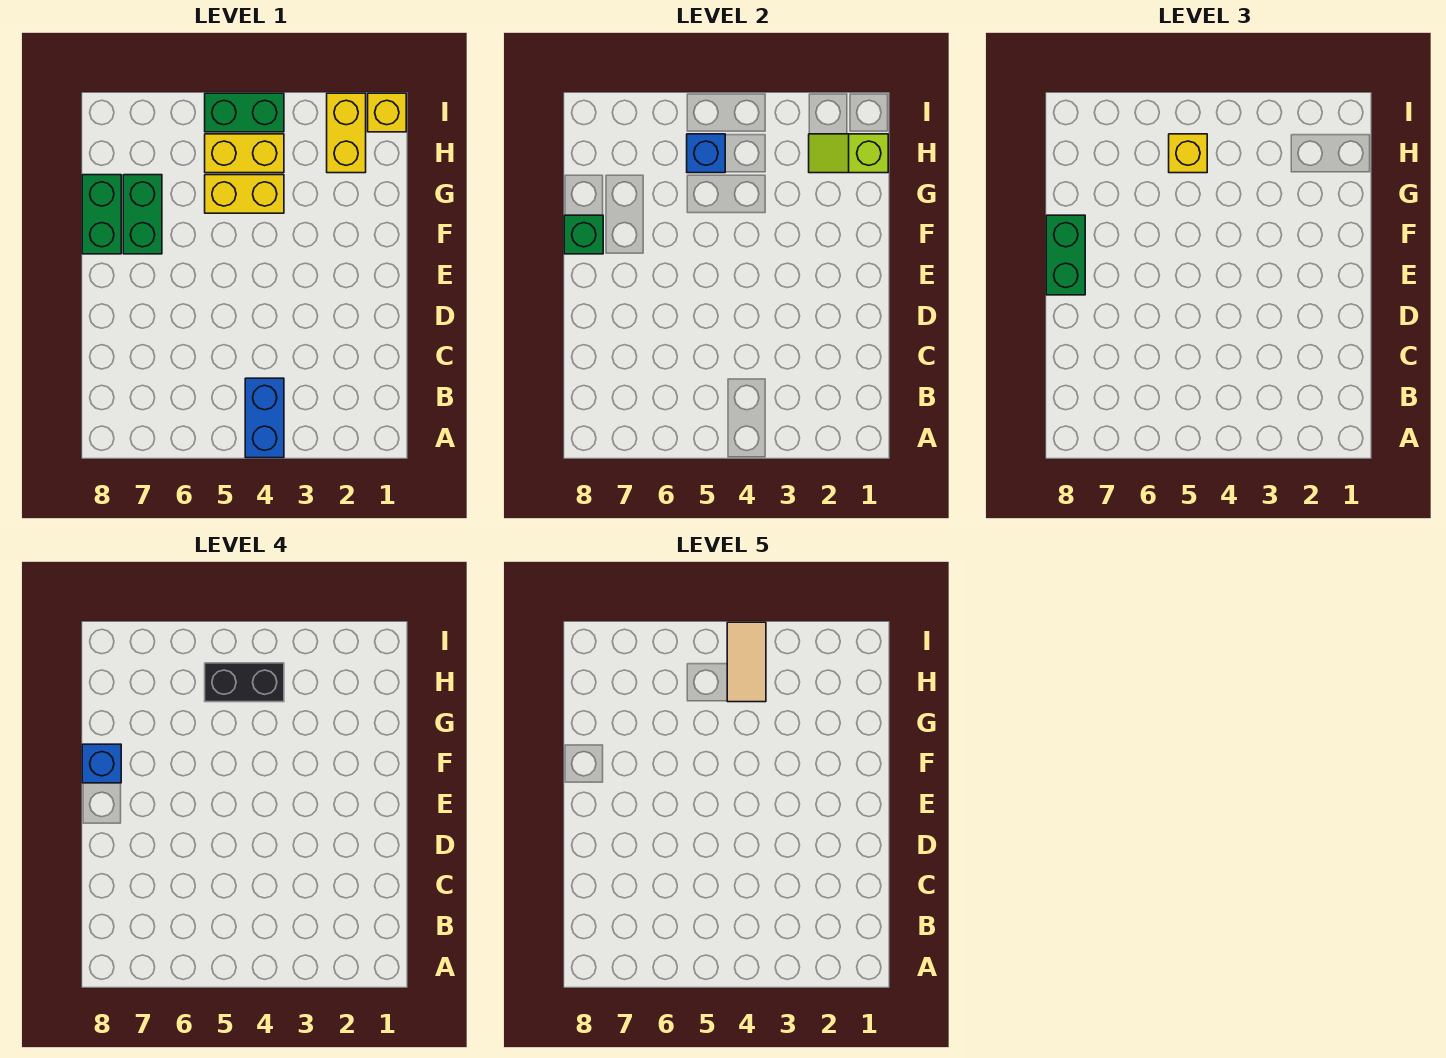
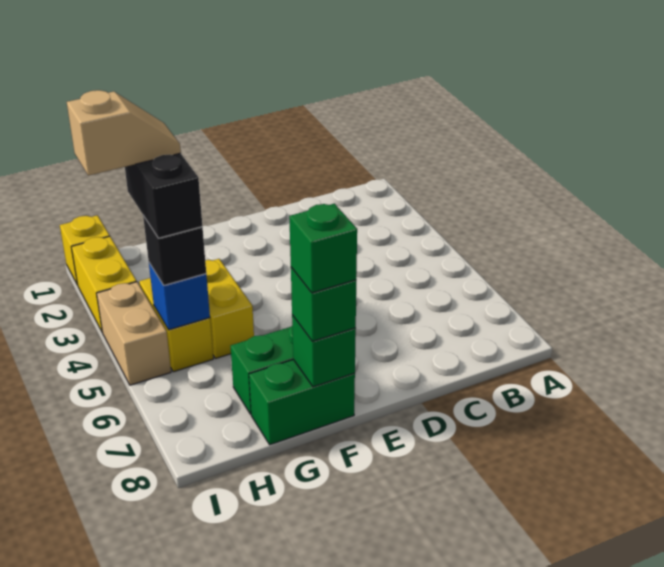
blue 1x2 brick [245,378,284,458] -> none
green 1x2 brick [1046,215,1085,295] -> green 1x1 brick [291,267,356,341]
blue 1x1 brick [82,744,121,783] -> green 1x1 brick [289,204,357,293]
lime 1x2 slope [809,134,888,173] -> none
yellow 1x2 brick [327,93,366,173] -> yellow 1x2 brick turned to [71,236,137,333]
tan 1x2 tile [727,622,766,702] -> tan 1x2 slope [67,90,181,176]
yellow 1x1 brick [1169,134,1207,173] -> black 1x1 brick [143,216,206,285]
green 1x2 brick [205,93,284,132] -> tan 1x2 brick [97,282,171,385]

